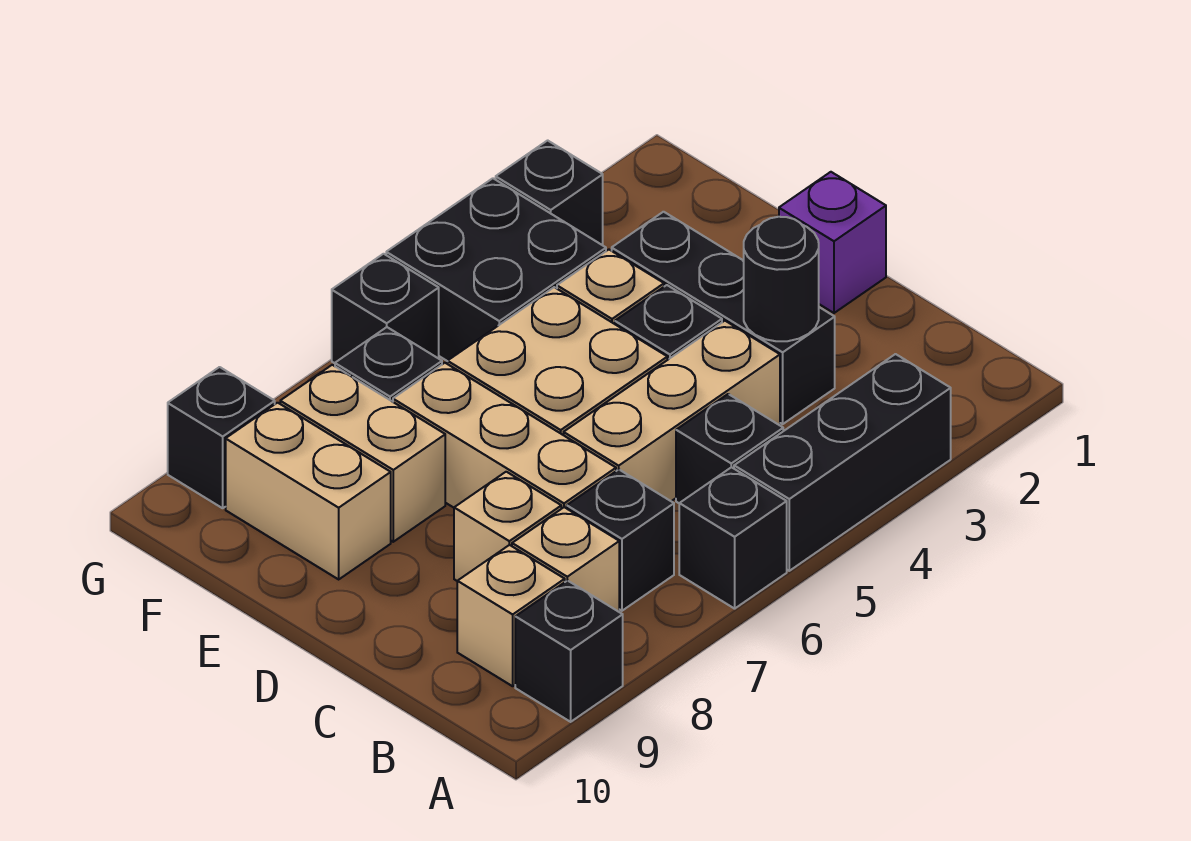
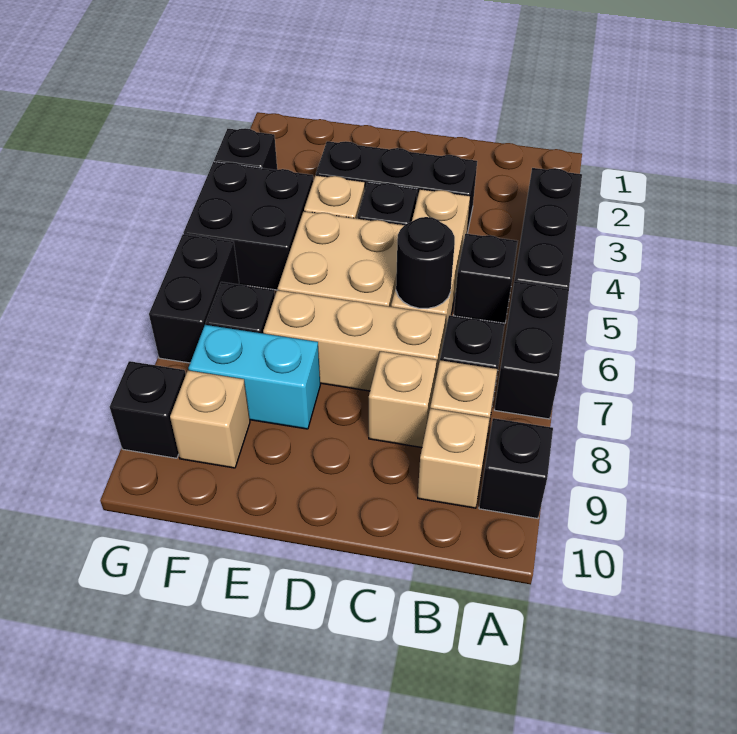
black 1x1 brick [679,467,787,609] -> black 1x2 brick [494,281,569,419]
black 1x1 round brick [744,217,819,341] -> black 1x1 round brick moved to [396,217,455,309]
purple 1x1 brick [779,172,886,313] -> none
tan 1x2 brick [280,365,445,542] -> cyan 1x2 brick [188,325,320,429]
tan 1x2 brick [226,403,391,579] -> tan 1x1 brick [170,370,250,468]
black 1x1 brick [332,254,439,363] -> black 1x2 brick [149,234,239,363]

